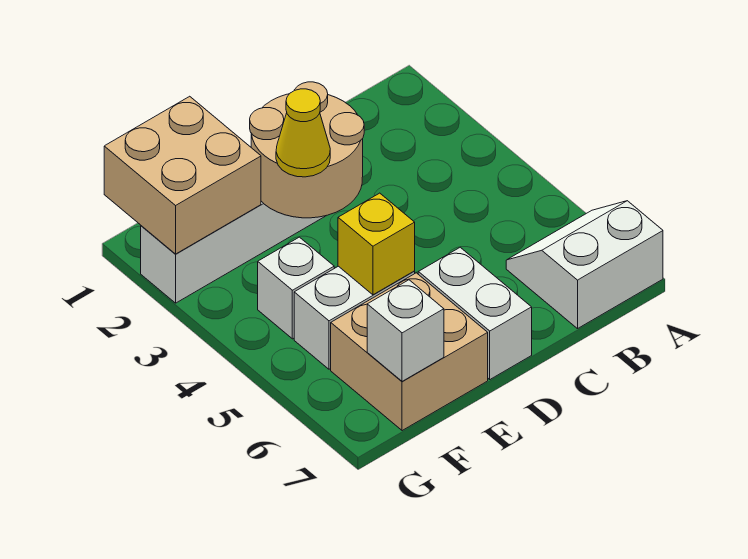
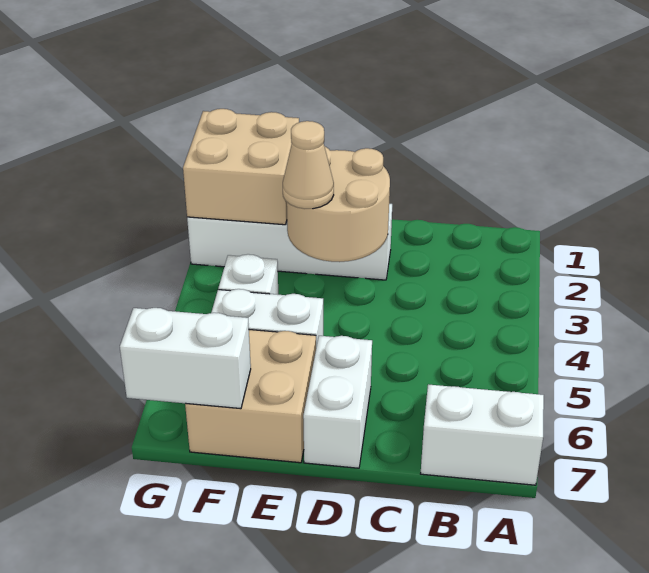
yellow 1x1 cone [276,89,330,177] -> tan 1x1 cone [283,121,334,209]
yellow 1x1 brick [338,193,415,295] -> none
white 1x1 brick [367,280,444,381] -> white 1x2 brick [120,308,251,409]

